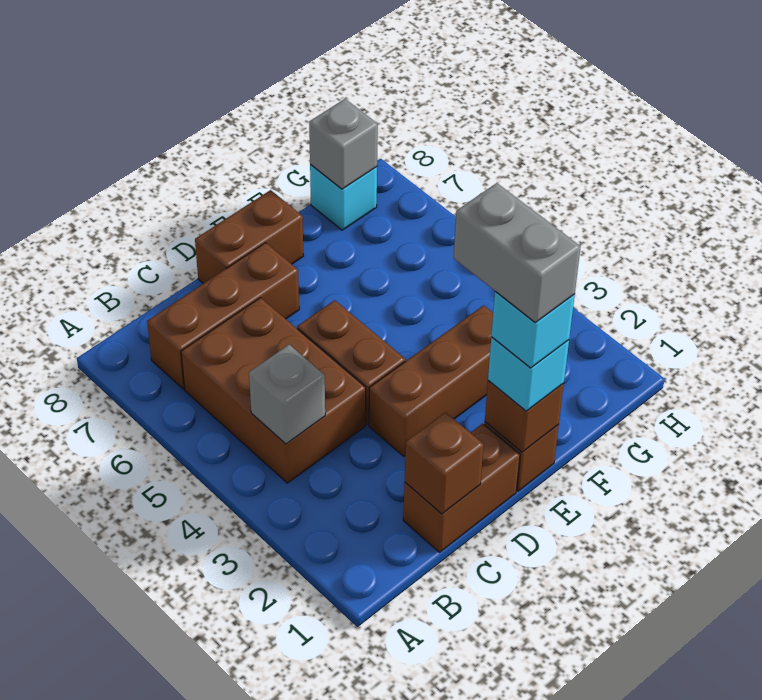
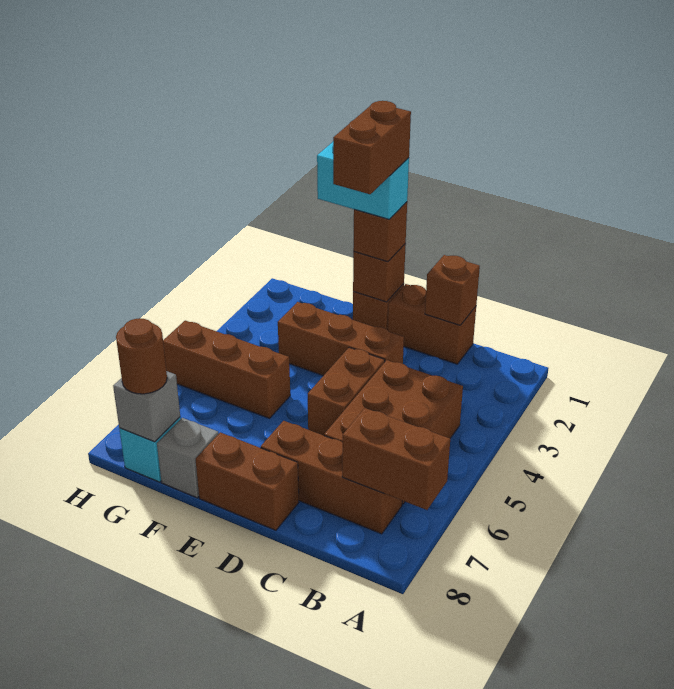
none -> brown 1x2 brick [342,408,450,510]
grey 1x1 brick [249,345,325,444] -> grey 1x1 brick moved to [157,418,219,498]
cyan 1x1 brick [488,337,569,411] -> brown 1x1 brick [353,202,407,262]
cyan 1x1 brick [491,291,575,368] -> cyan 1x2 brick [317,142,409,219]
grey 1x2 brick [454,183,580,323] -> brown 1x2 brick [333,101,411,194]
none -> brown 1x3 brick [163,321,290,418]
none -> brown 1x1 round brick [116,318,167,394]

